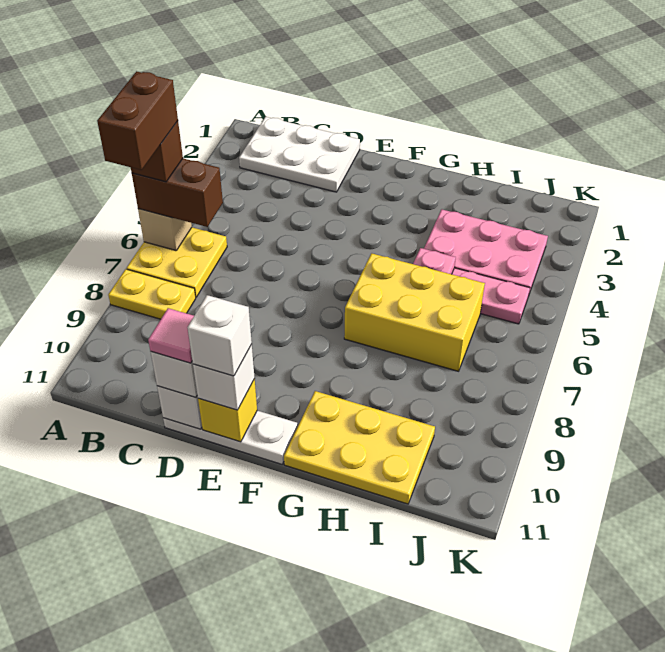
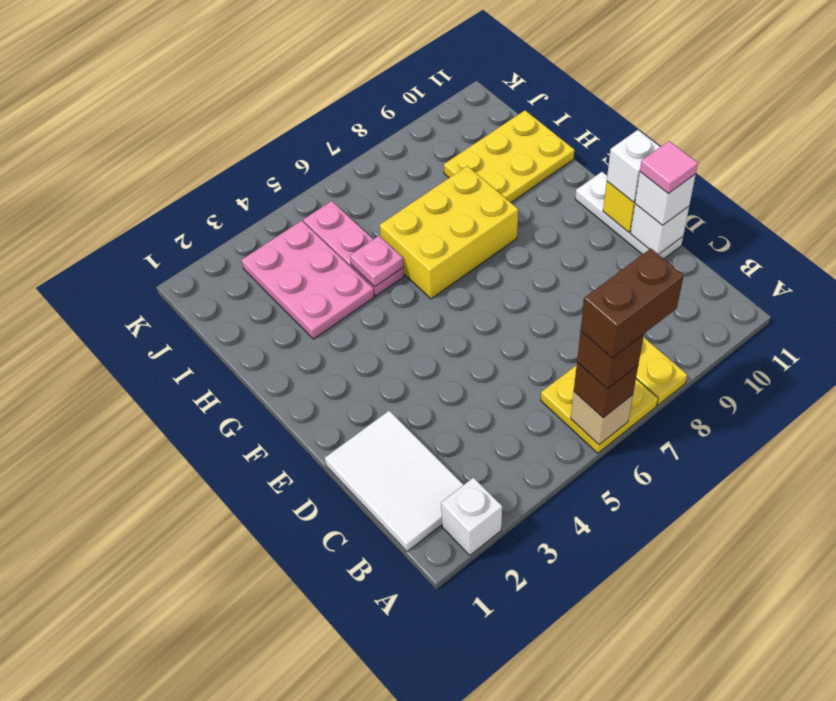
brown 1x2 brick [132,159,223,227] -> brown 1x1 brick [574,362,638,418]
white 2x3 plate [239,117,360,192] -> white 2x3 tile [325,411,463,552]
white 1x1 brick [187,295,252,376] -> white 1x1 brick moved to [441,478,502,555]
yellow 2x3 brick [344,253,485,371] -> yellow 2x3 brick turned to [380,166,518,299]
yellow 2x3 plate [284,391,435,504] -> yellow 2x3 plate turned to [444,110,574,202]

